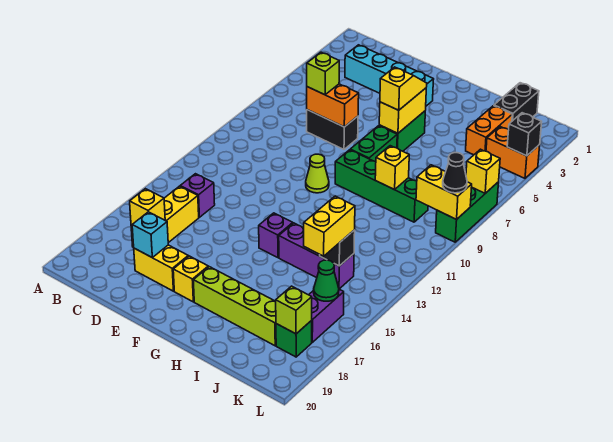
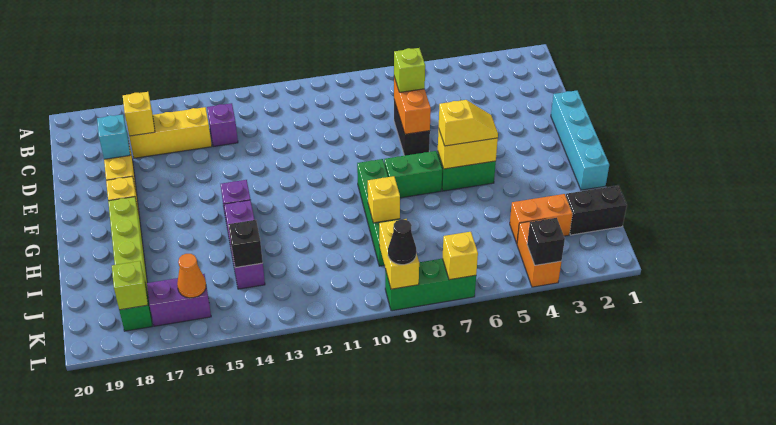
cyan 1x4 brick [345,45,434,106] -> cyan 1x4 brick moved to [551,91,609,190]
lime 1x1 cone [306,154,329,193] -> none
yellow 1x2 brick [304,196,355,256] -> none
green 1x1 cone [314,260,339,301] -> orange 1x1 cone [177,254,206,298]

